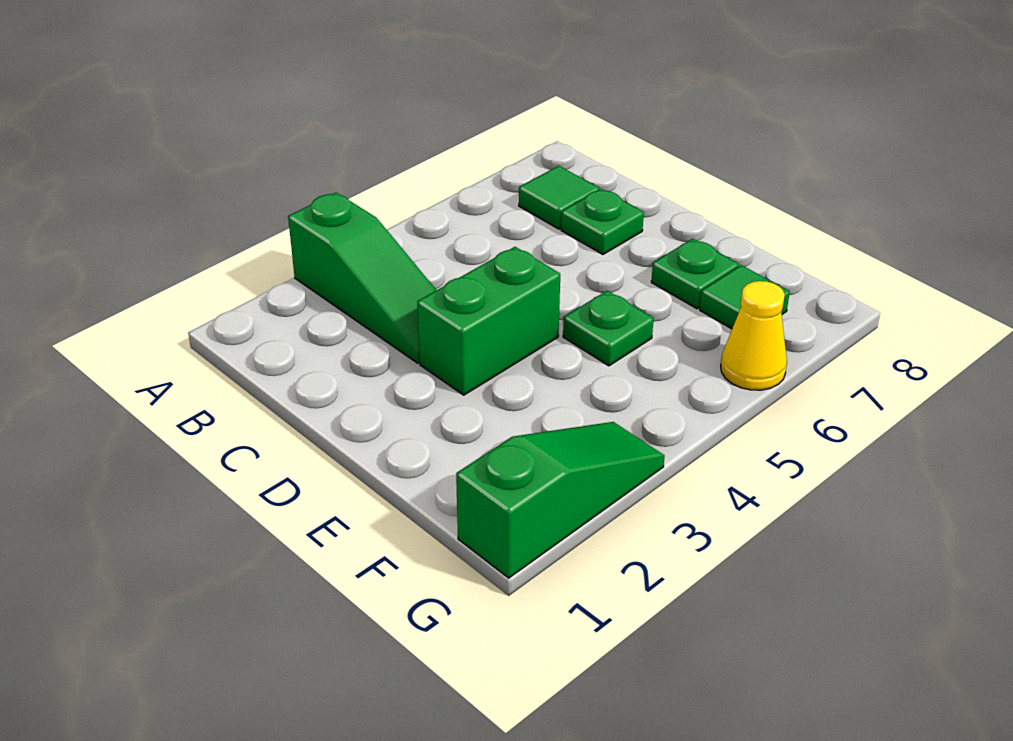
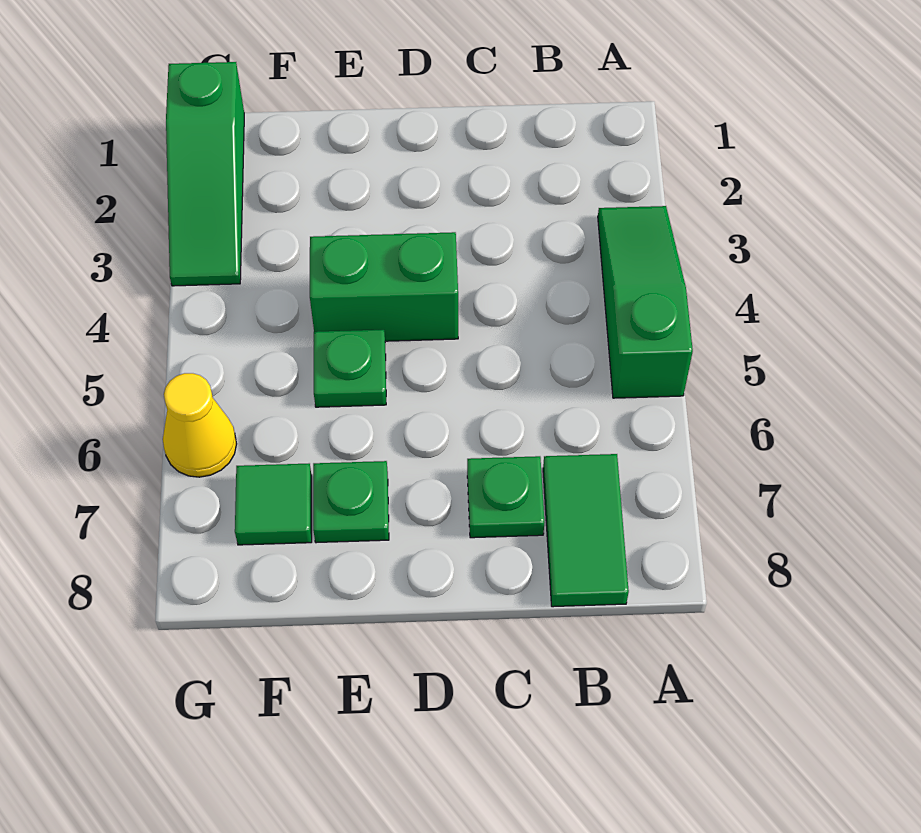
green 1x3 slope [288,192,436,363] -> green 1x3 slope turned to [598,206,693,398]
green 1x1 tile [519,166,599,229] -> green 1x2 tile [543,454,629,607]
green 1x2 brick [417,247,560,395] -> green 1x2 brick turned to [310,232,458,341]

